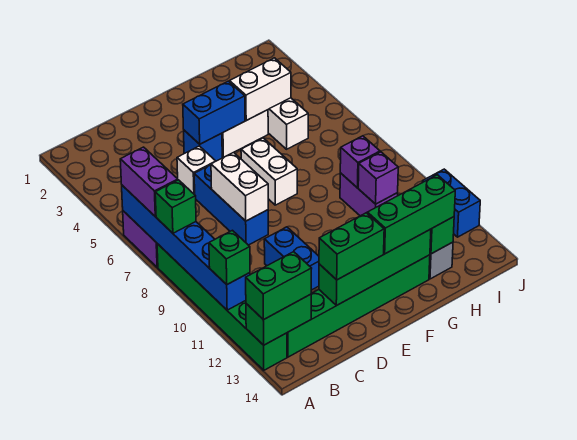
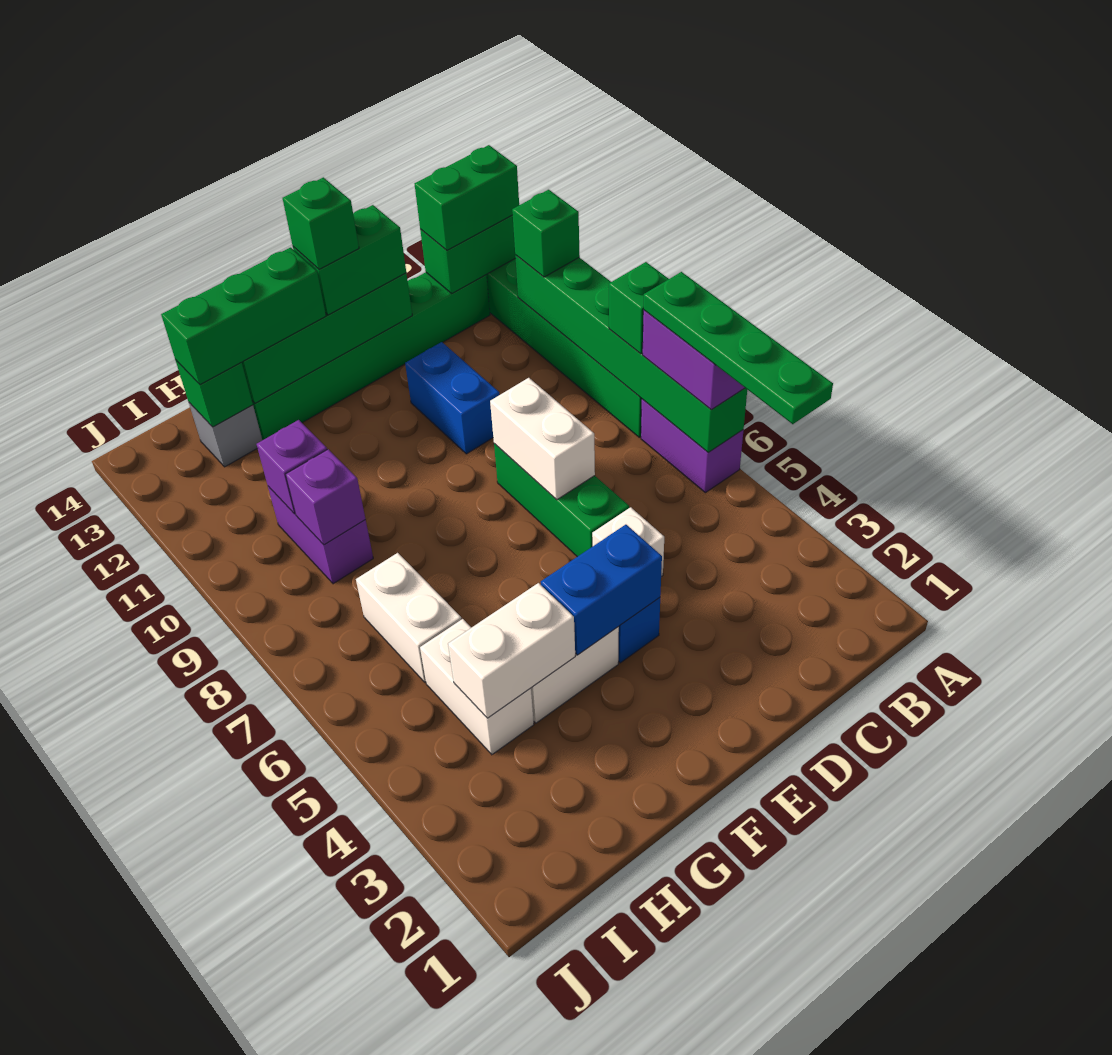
none -> green 1x4 plate [643,272,833,424]
blue 1x6 brick [122,185,250,310] -> green 1x6 brick [515,255,747,453]
blue 1x3 brick [194,165,268,245] -> green 1x3 brick [494,444,629,557]
none -> green 1x1 brick [282,177,359,269]
white 1x2 brick [241,138,297,205] -> white 1x2 brick moved to [356,553,461,682]
blue 1x2 brick [423,169,480,237] -> none

